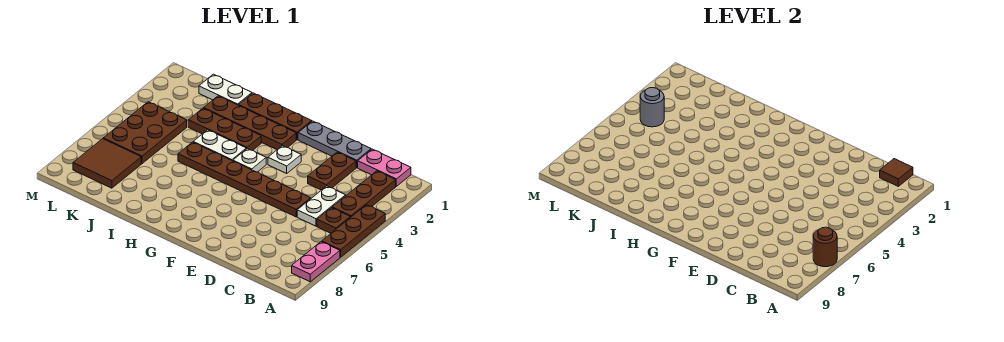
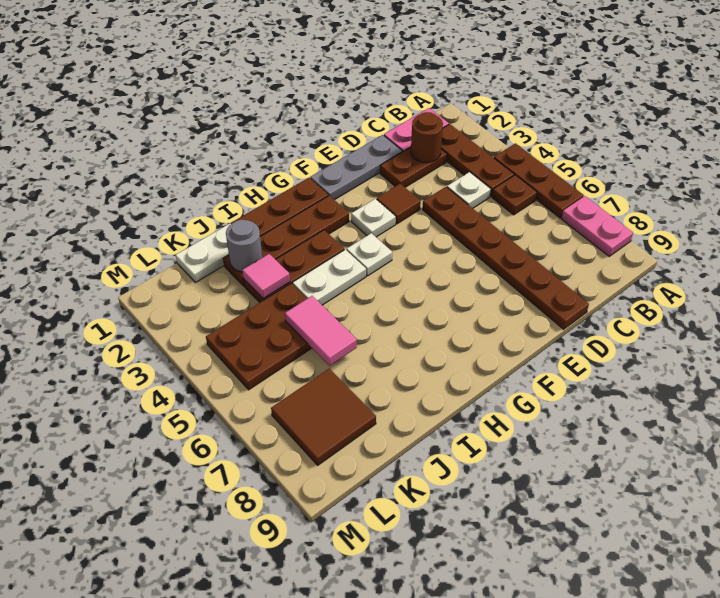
brown 1x1 round brick [813,227,837,267] -> brown 1x1 round brick moved to [411,112,443,163]
brown 1x1 tile [880,159,913,186] -> brown 1x1 tile moved to [377,184,421,224]
white 1x2 plate [297,186,346,226] -> white 1x1 plate [447,172,491,208]
brown 1x2 plate [308,152,356,190] -> brown 1x2 plate turned to [380,147,447,187]
brown 1x6 plate [178,142,311,217] -> brown 1x6 plate turned to [422,187,589,329]
none -> pink 1x1 tile [242,254,290,298]
none -> pink 1x2 tile [285,296,357,366]
brown 2x3 plate [103,102,187,164] -> brown 2x3 plate turned to [206,284,312,390]
grey 1x1 round brick [640,88,664,127] -> grey 1x1 round brick moved to [226,220,262,272]

